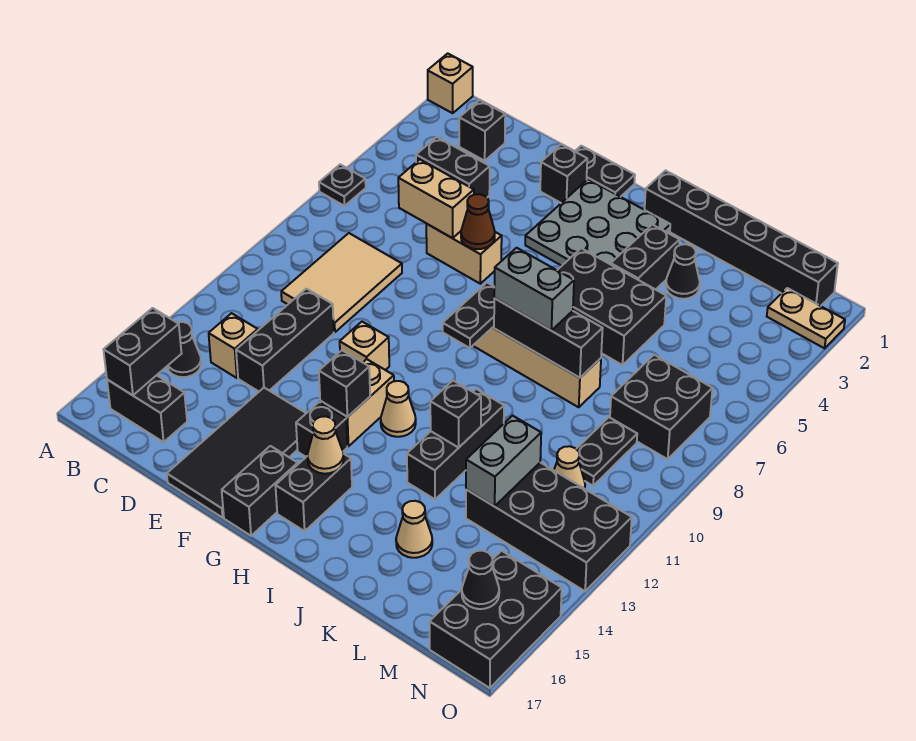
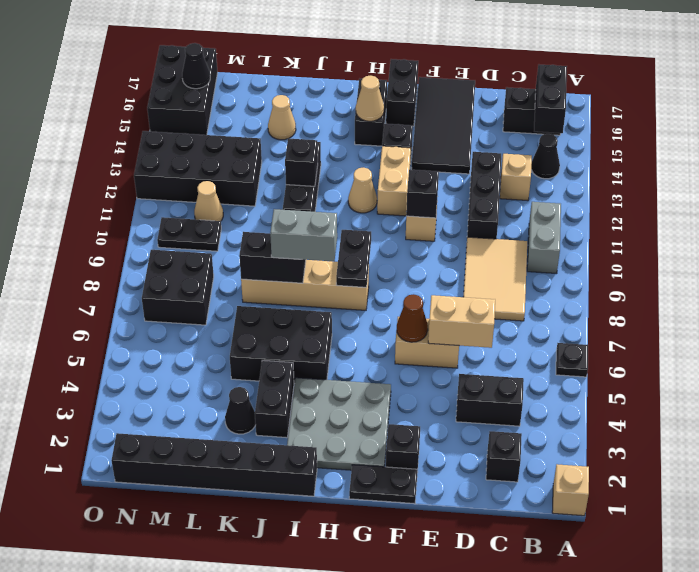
black 1x1 brick [319,350,370,417] -> black 1x1 brick moved to [406,170,439,218]
black 1x3 brick [494,298,603,378] -> black 1x2 brick [239,232,306,283]
grey 1x2 brick [466,415,541,506] -> grey 1x2 brick moved to [527,202,561,274]
black 1x2 plate [577,417,637,486] -> black 1x2 plate turned to [157,217,221,251]
tan 1x2 plate [767,288,845,348] -> none

